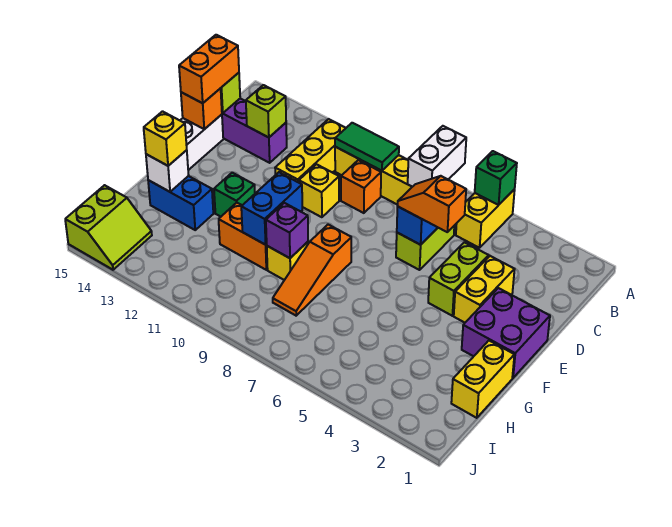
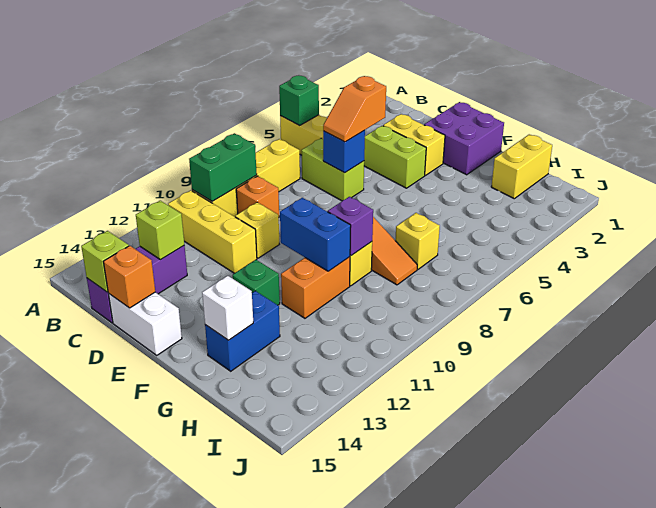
white 1x2 brick [408,126,466,187] -> none
green 1x2 tile [335,123,399,171] -> green 1x2 brick [189,133,257,201]
orange 1x2 brick [179,35,239,103] -> none
yellow 1x2 brick [451,341,514,418] -> yellow 1x2 brick turned to [491,134,552,199]
yellow 1x1 brick [144,111,187,166] -> yellow 1x1 brick moved to [395,213,440,269]
lime 2x2 slope [65,185,152,270] -> none

